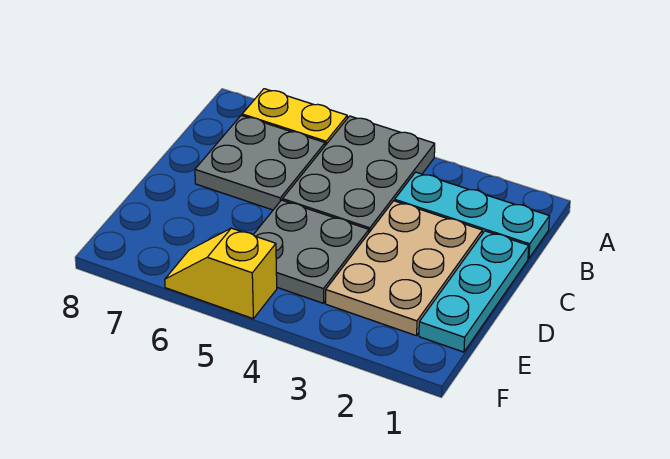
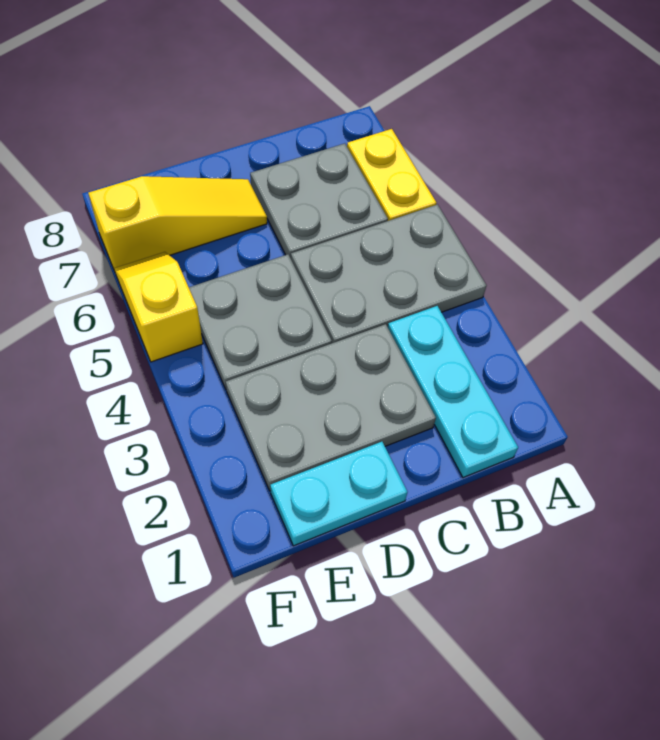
cyan 1x3 plate [419,231,529,352] -> cyan 1x2 plate [270,442,407,546]
tan 2x3 plate [326,201,482,336] -> grey 2x3 plate [226,324,436,491]
none -> yellow 1x3 slope [88,176,267,271]

